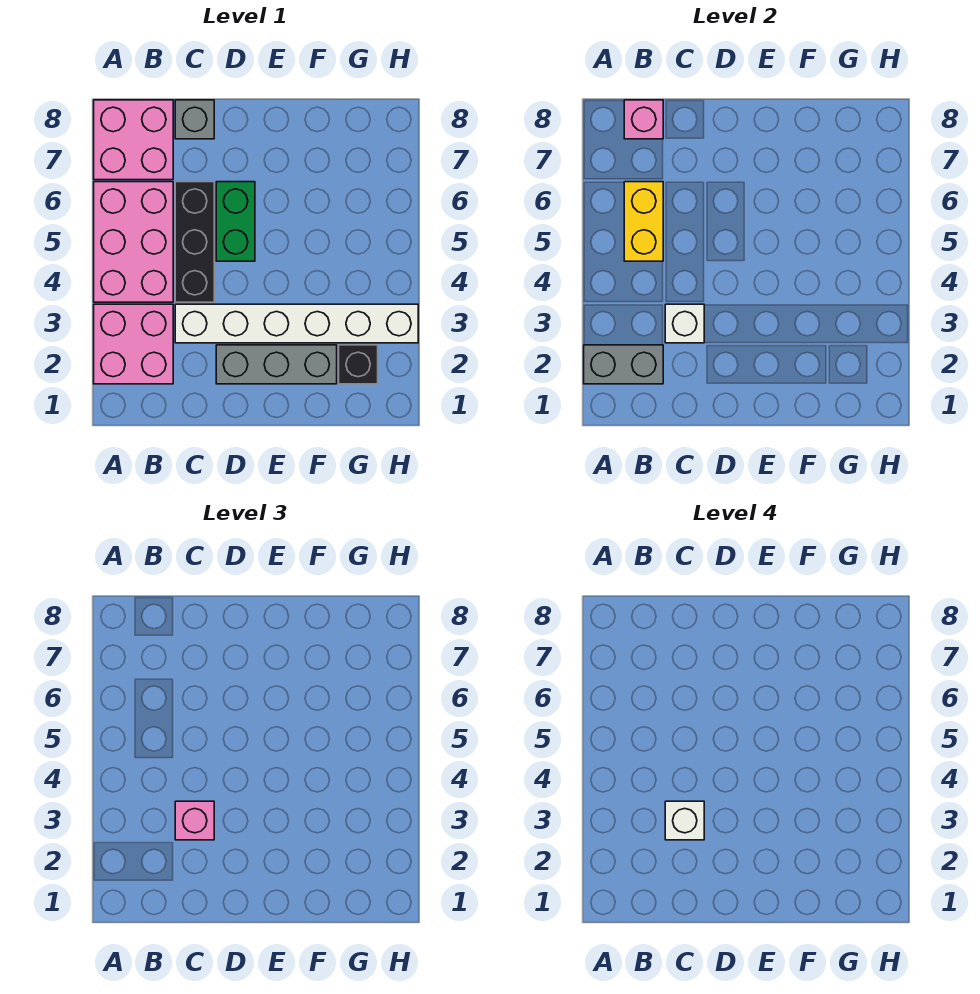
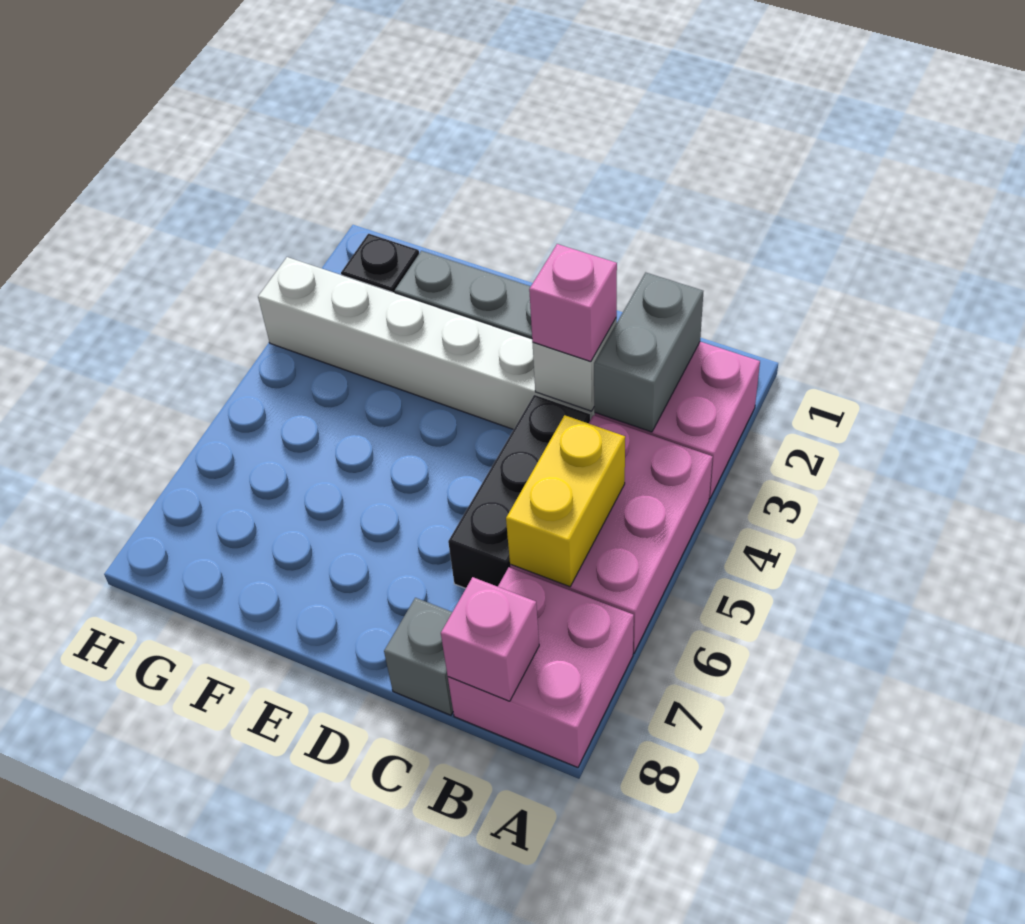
grey 1x2 brick [584,345,663,384] -> grey 1x2 brick turned to [594,273,703,432]
white 1x1 brick [665,801,704,840] -> none
green 1x2 brick [216,182,255,261] -> none

